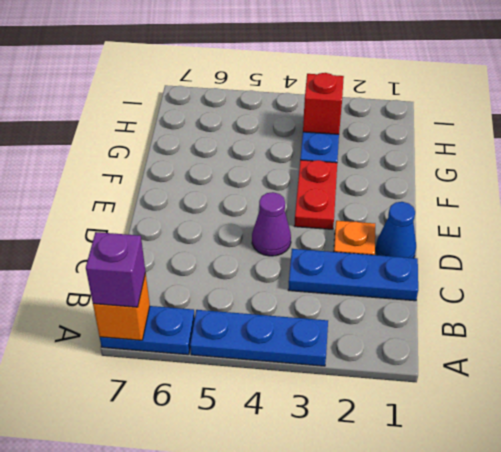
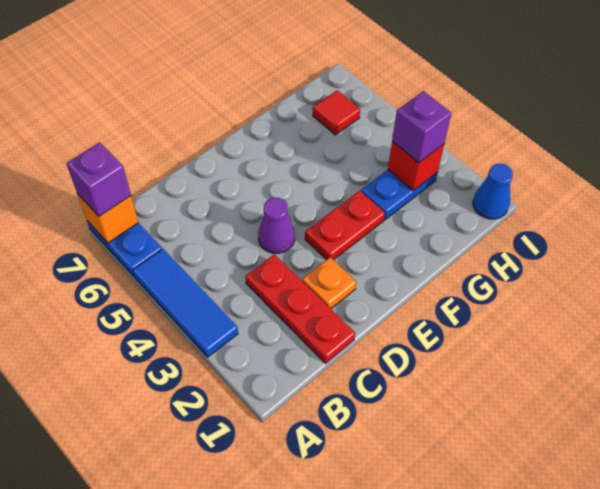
blue 1x3 plate [190,310,328,366] -> blue 1x3 tile [133,249,238,357]
blue 1x3 plate [288,249,418,301] -> red 1x3 plate [245,254,355,363]
blue 1x1 cone [376,202,416,258] -> blue 1x1 cone moved to [473,164,513,219]
none -> purple 1x1 brick [392,91,451,163]
none -> red 1x1 tile [313,90,360,135]

